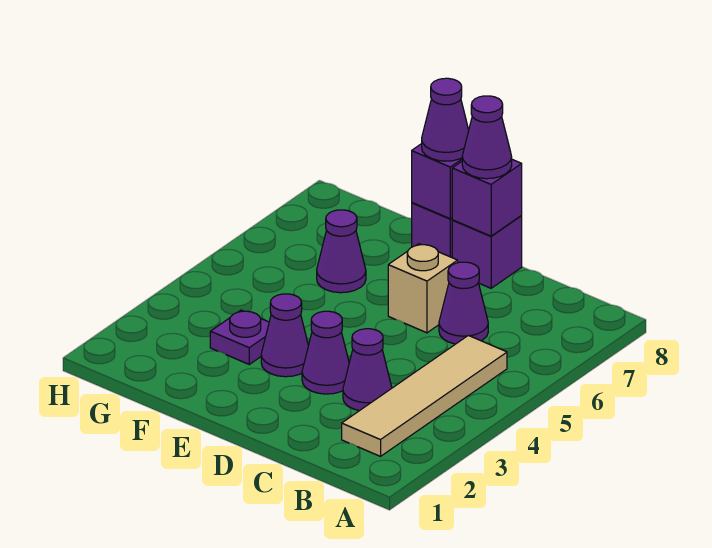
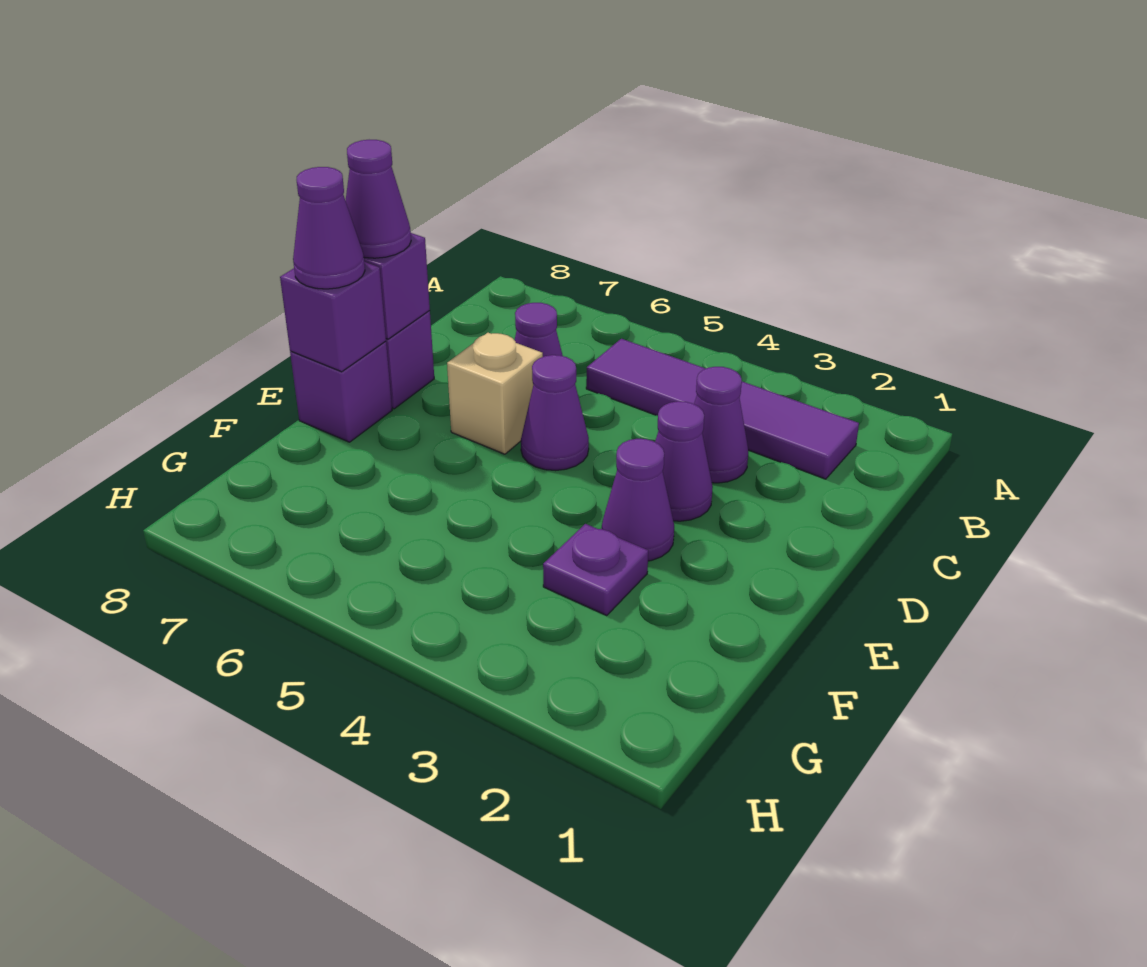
tan 1x4 tile [342,335,507,456] -> purple 1x4 tile [586,339,859,479]
purple 1x1 cone [317,210,366,293] -> purple 1x1 cone moved to [521,355,589,471]

